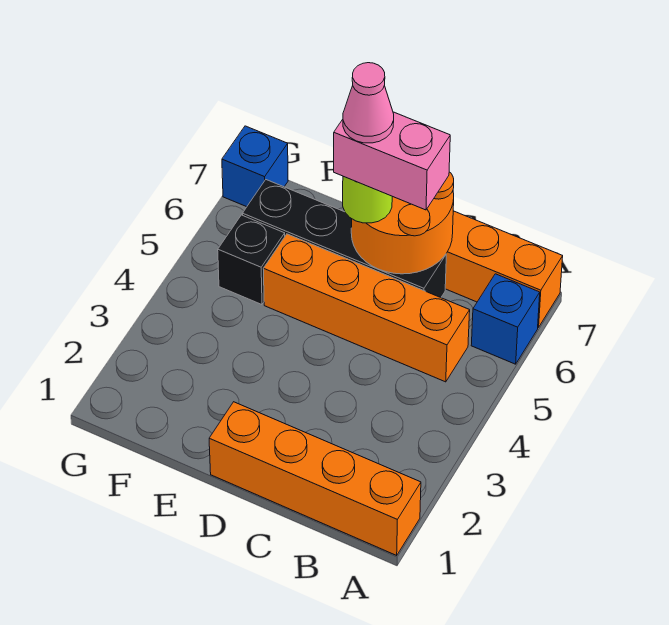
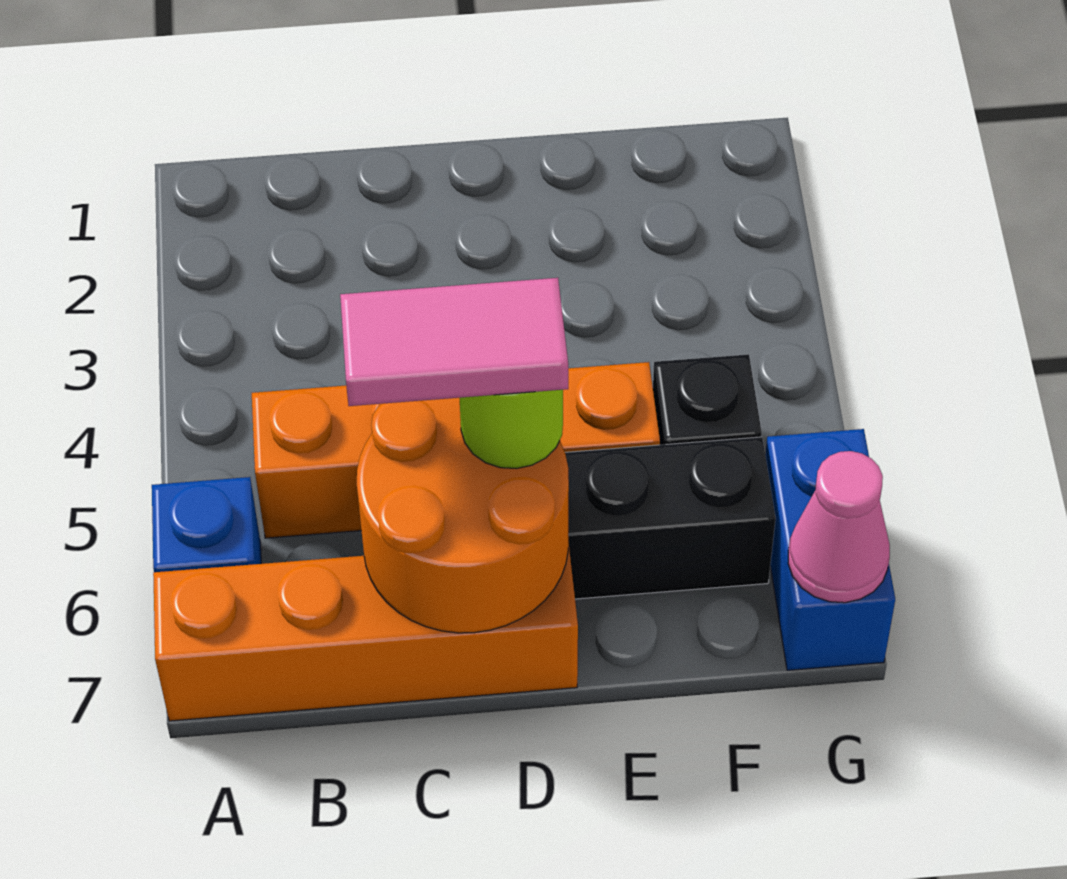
orange 1x4 brick [209,402,421,555] -> none
pink 1x2 brick [334,112,450,210] -> pink 1x2 tile [340,278,568,406]
pink 1x1 cone [343,63,394,143] -> pink 1x1 cone moved to [788,451,890,603]
blue 1x1 brick [222,126,288,207] -> blue 1x2 brick [765,429,895,670]

